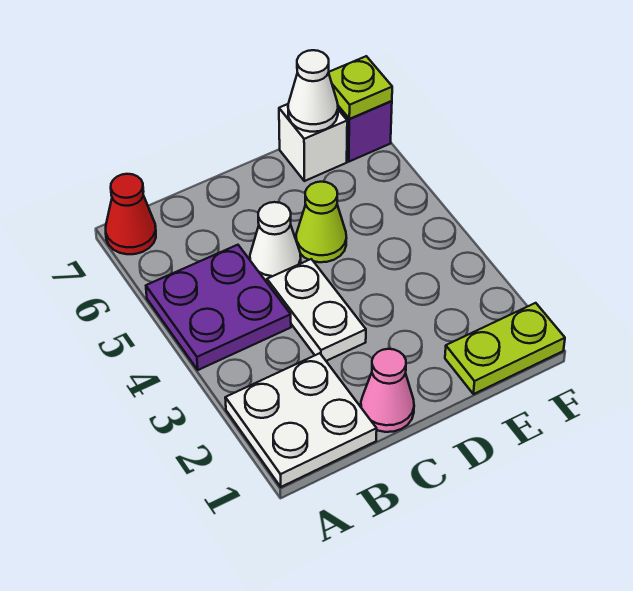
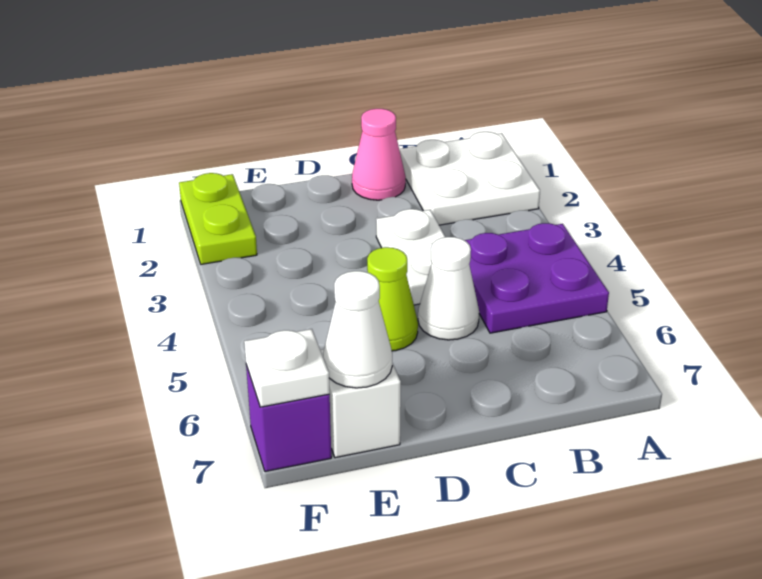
red 1x1 cone [106,174,156,254] -> none
lime 1x2 plate [445,303,565,394] -> lime 1x2 plate turned to [179,173,257,264]
lime 1x1 plate [329,56,392,119] -> white 1x1 plate [244,329,330,407]

